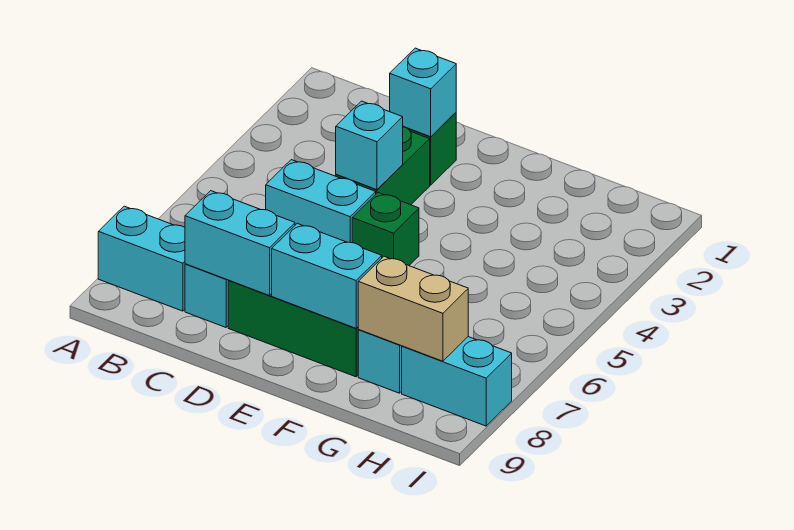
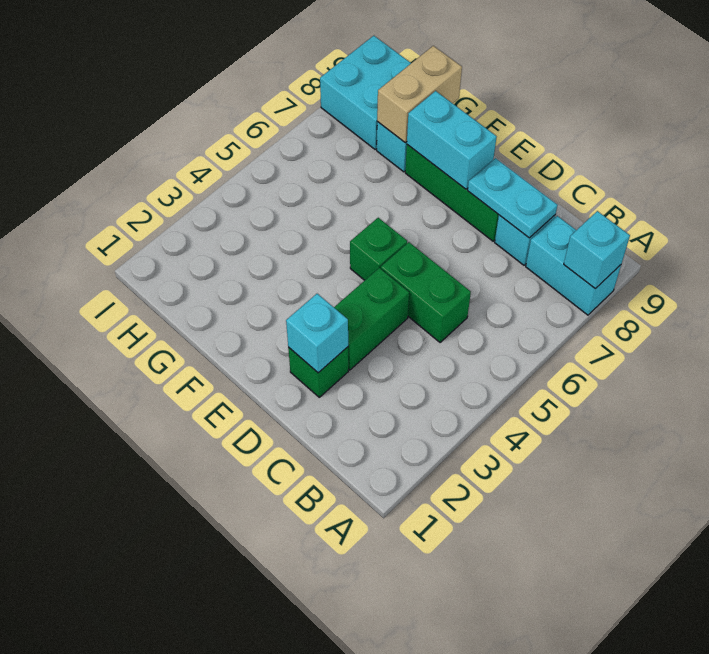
cyan 1x2 brick [266,160,376,243] -> green 1x2 brick [381,242,471,343]
cyan 1x2 brick [185,191,295,296] -> cyan 1x2 plate [468,158,558,238]
cyan 1x1 brick [336,101,403,190] -> cyan 1x1 brick moved to [564,211,630,288]
tan 1x2 brick [358,256,468,361] -> tan 1x2 brick turned to [377,46,462,143]
cyan 1x2 brick [402,337,512,426] -> cyan 2x2 brick [320,36,411,149]

